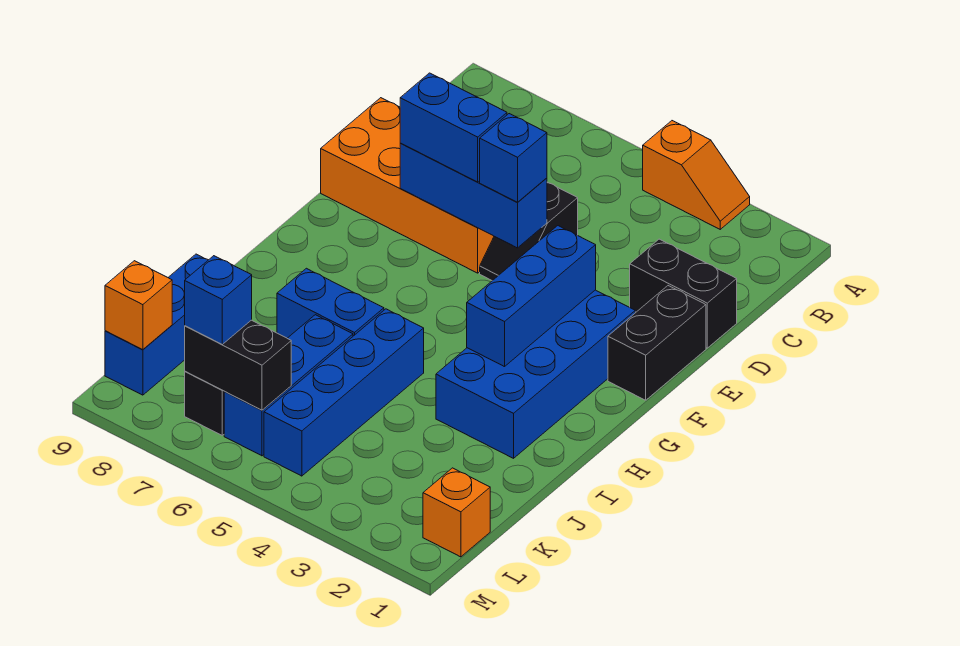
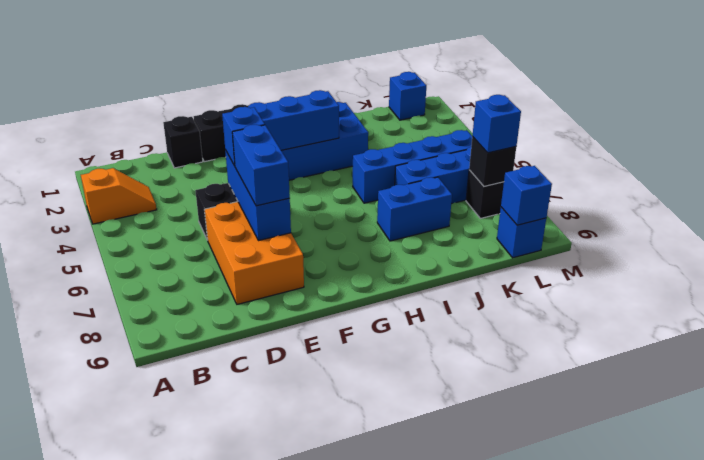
orange 1x2 slope [643,121,750,229] -> orange 1x2 slope turned to [81,168,157,224]
black 1x2 brick [630,239,737,348] -> black 1x1 brick [163,116,203,168]
orange 2x4 brick [321,98,494,273] -> orange 2x3 brick [204,202,304,304]
blue 1x2 brick [277,268,384,338] -> blue 1x2 brick turned to [377,177,452,241]
blue 1x3 brick [105,254,208,395] -> blue 1x1 brick [497,207,546,258]
orange 1x1 brick [423,468,490,557] -> blue 1x1 brick [389,72,426,120]
black 1x2 brick [185,320,291,410] -> black 1x1 brick [469,137,516,187]
orange 1x1 brick [105,261,172,350] -> blue 1x1 brick [501,166,552,225]

